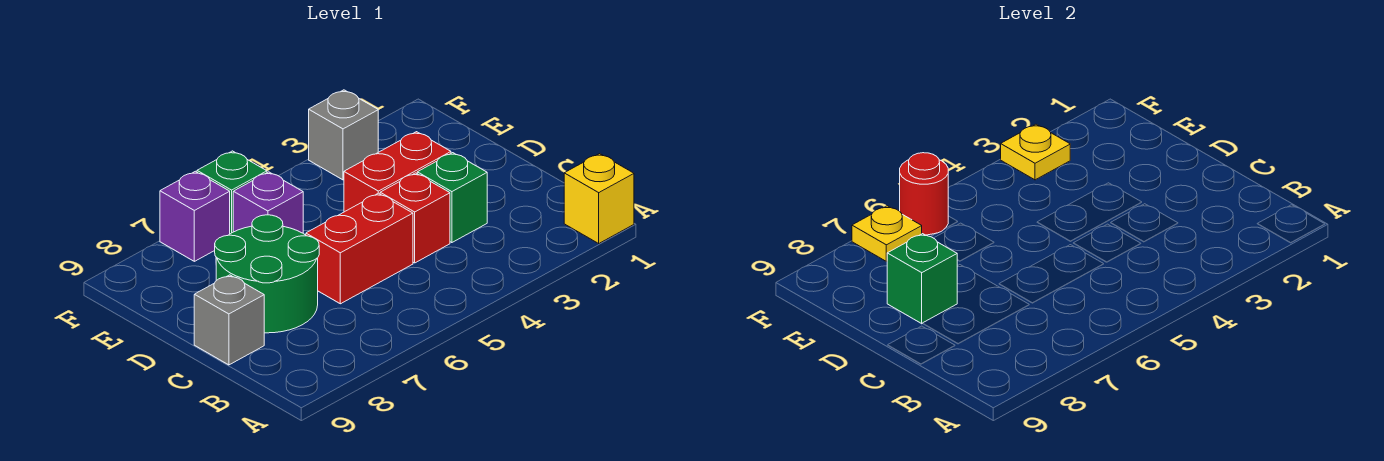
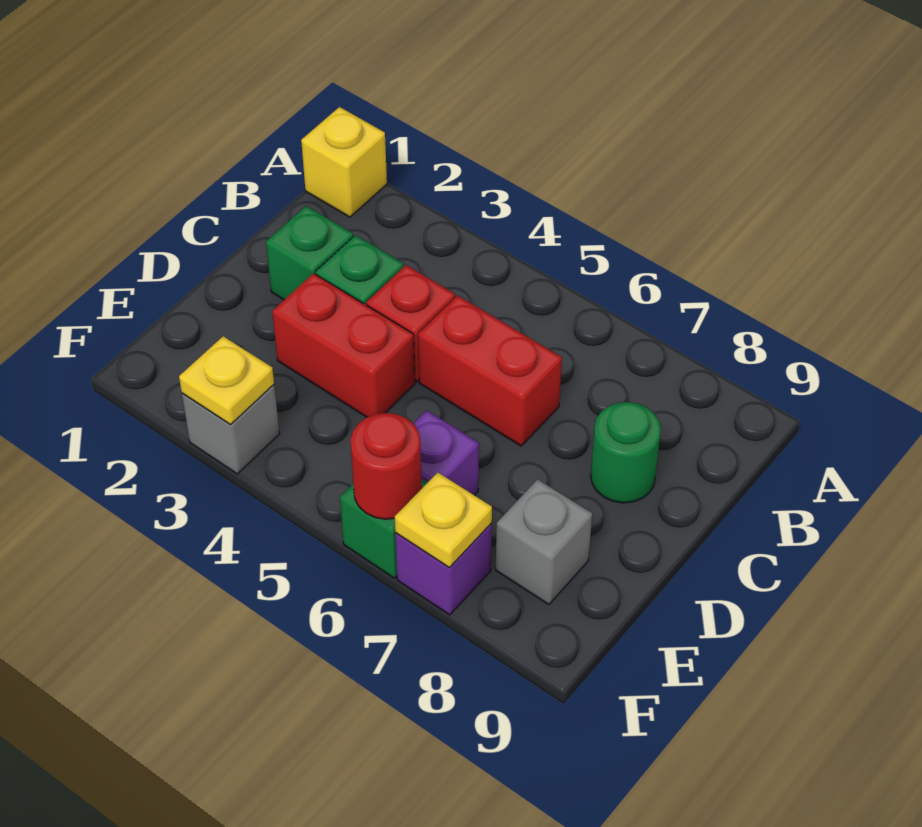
green 2x2 round brick [215,215,319,333] -> green 1x1 round brick [591,402,661,503]
grey 1x1 brick [194,275,264,365] -> grey 1x1 brick moved to [496,479,592,605]
green 1x1 brick [887,234,957,324] -> green 1x1 brick moved to [266,206,353,300]

